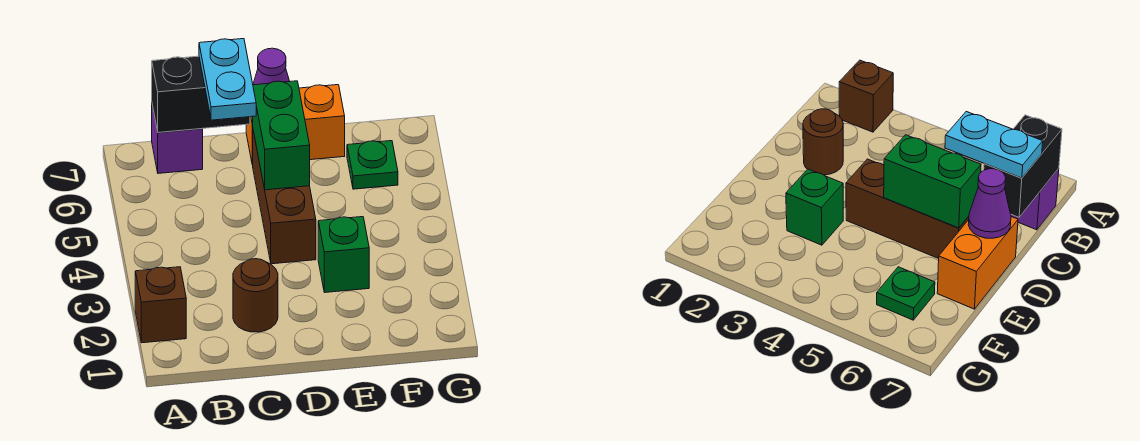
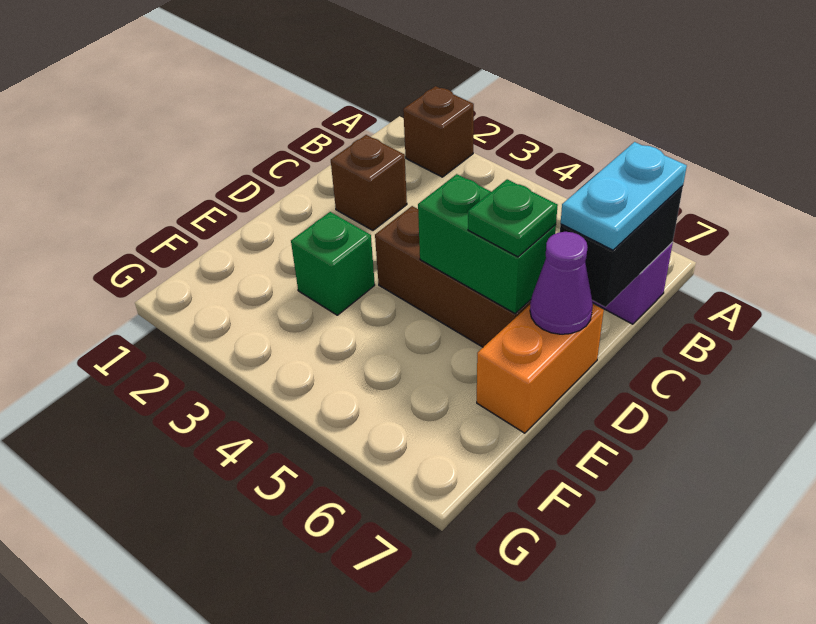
brown 1x1 round brick [233,259,278,332] -> brown 1x1 brick [331,135,407,230]
cyan 1x2 plate [199,39,256,120] -> cyan 1x2 plate turned to [561,142,687,250]
green 1x1 plate [347,141,398,189] -> green 1x1 plate moved to [468,179,558,257]

